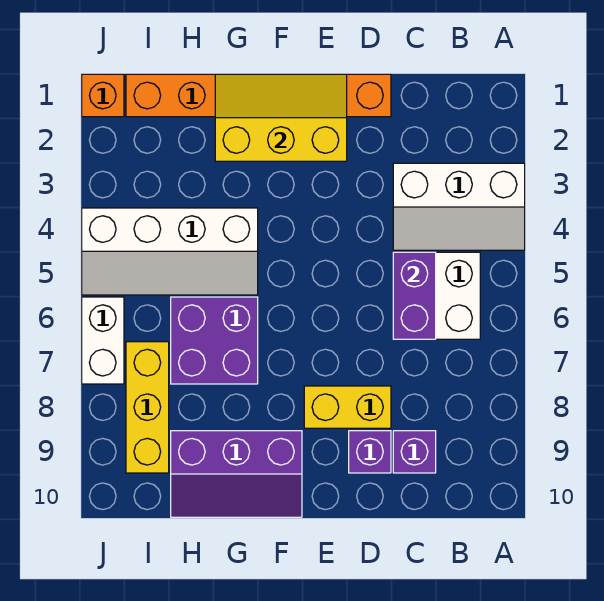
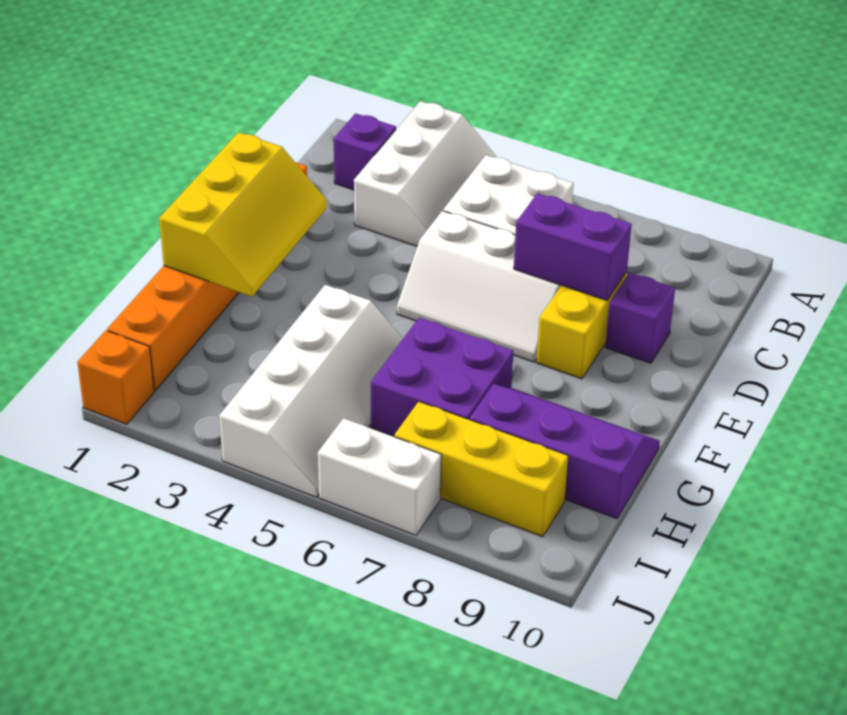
purple 1x2 brick [393,252,436,339] -> purple 1x2 brick moved to [514,193,632,300]
purple 1x1 brick [393,431,436,473] -> purple 1x1 brick moved to [334,113,396,190]
none -> white 2x3 slope [397,211,561,362]
yellow 2x3 slope [215,74,347,161] -> yellow 2x3 slope turned to [159,132,327,297]
purple 2x3 slope [171,431,302,517] -> purple 2x3 slope turned to [470,384,660,519]

